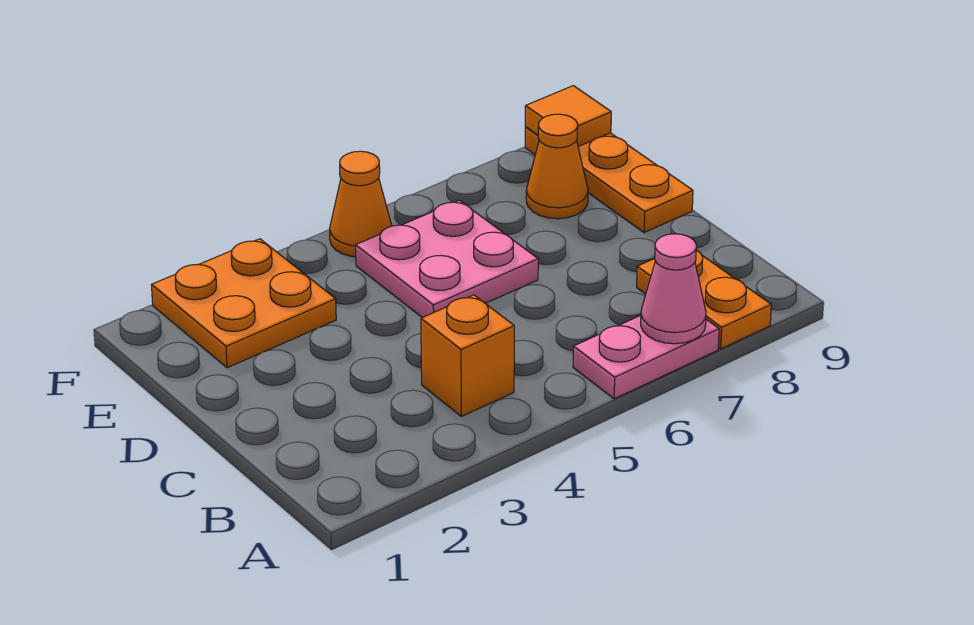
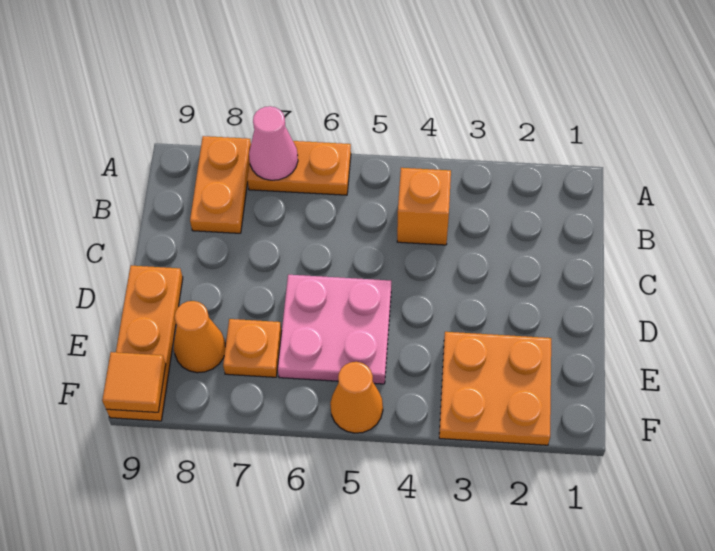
pink 1x2 plate [573,315,719,399] -> orange 1x2 plate [247,141,351,195]
none -> orange 1x1 plate [223,319,282,377]

